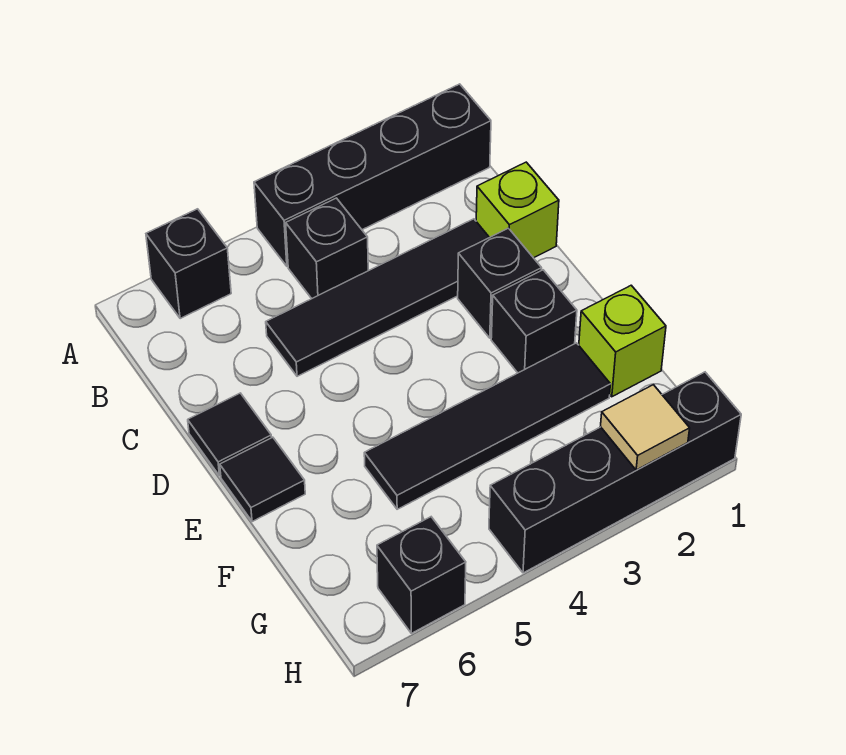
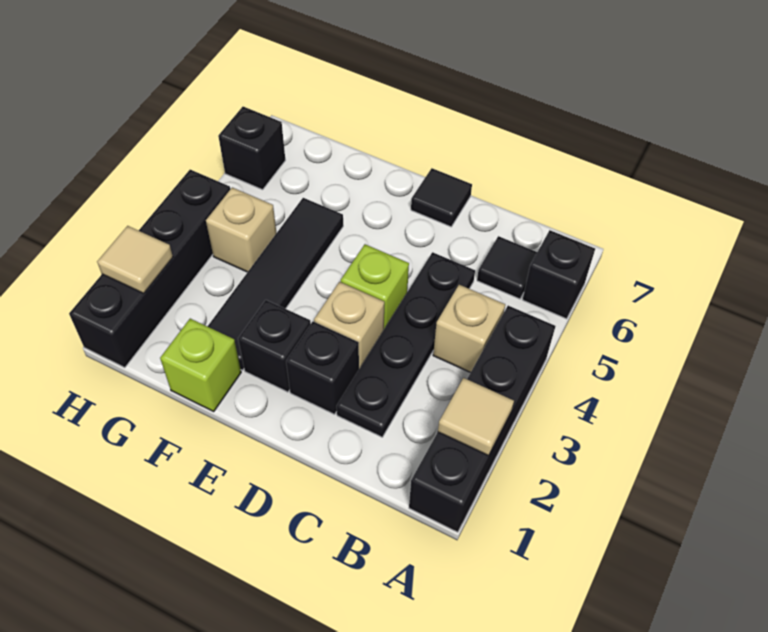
none -> tan 1x1 tile [438,378,514,456]
black 1x1 brick [286,198,368,299] -> tan 1x1 brick [433,285,505,373]
lime 1x1 brick [476,162,559,258] -> lime 1x1 brick moved to [341,244,409,329]
black 1x4 tile [266,219,489,376] -> black 1x4 plate [336,252,475,437]
none -> tan 1x1 brick [314,282,384,369]
black 1x1 tile [220,437,305,522] -> black 1x1 tile moved to [477,236,537,299]
none -> tan 1x1 brick [206,188,276,272]

